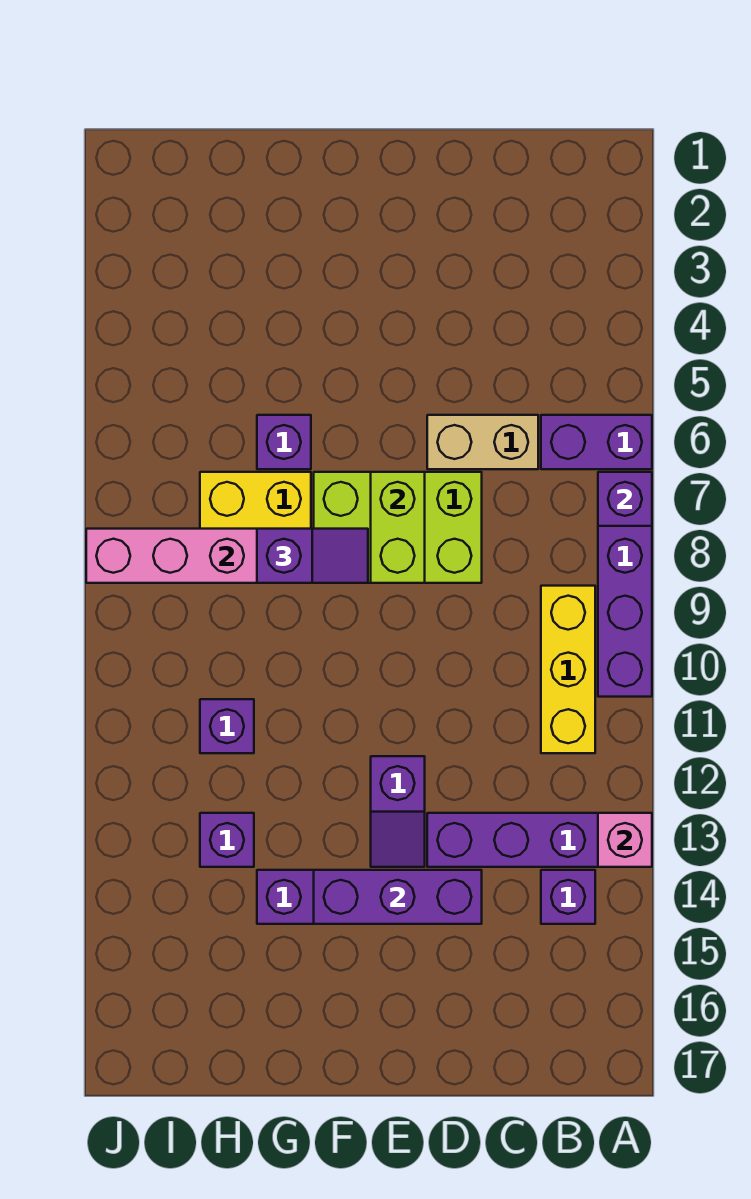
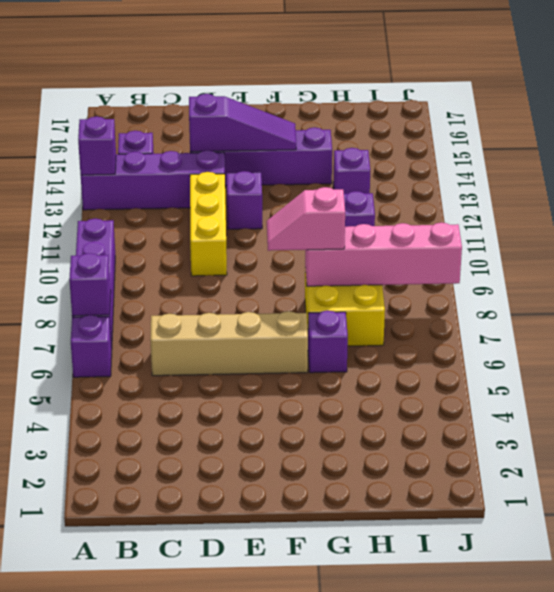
purple 1x2 brick [541,415,652,469] -> purple 1x1 brick [71,315,112,377]
pink 1x1 brick [598,813,652,867] -> purple 1x1 brick [78,117,116,175]
yellow 1x3 brick [541,586,595,753] -> yellow 1x3 brick moved to [190,172,227,276]
tan 1x2 brick [427,415,538,469] -> tan 1x4 brick [150,311,308,376]
lime 2x3 brick [314,472,482,583] -> none
purple 1x3 brick [314,870,482,924] -> purple 1x3 slope [189,94,296,152]
lime 1x2 brick [371,472,425,583] -> none
purple 1x2 slope [257,529,368,583] -> pink 1x2 slope [267,187,345,251]

